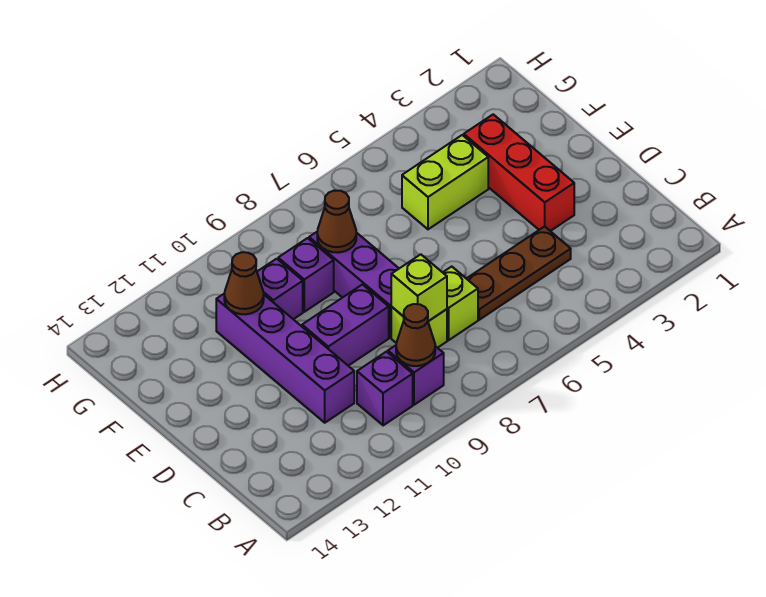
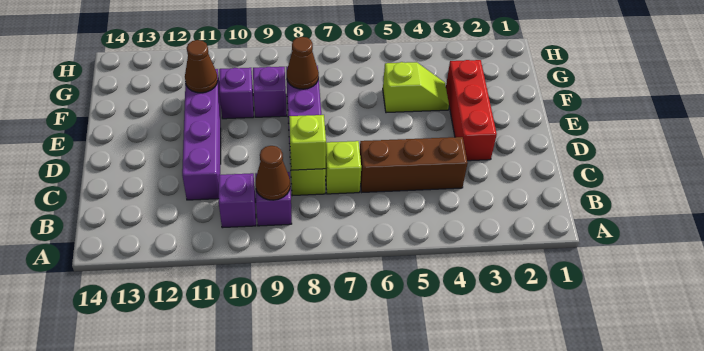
brown 1x3 plate [467,226,571,320] -> brown 1x3 brick [360,137,468,192]
purple 1x2 brick [302,285,389,366] -> none
lime 1x2 brick [402,135,488,229] -> lime 1x2 slope [383,62,449,113]

